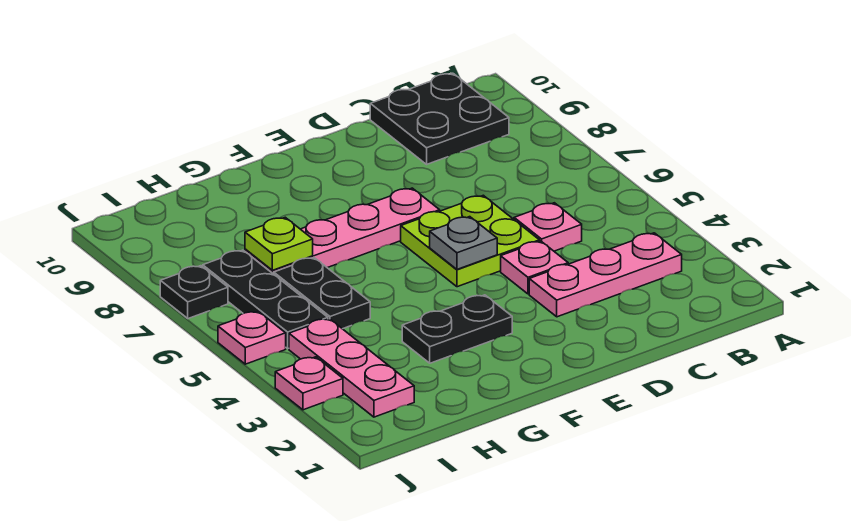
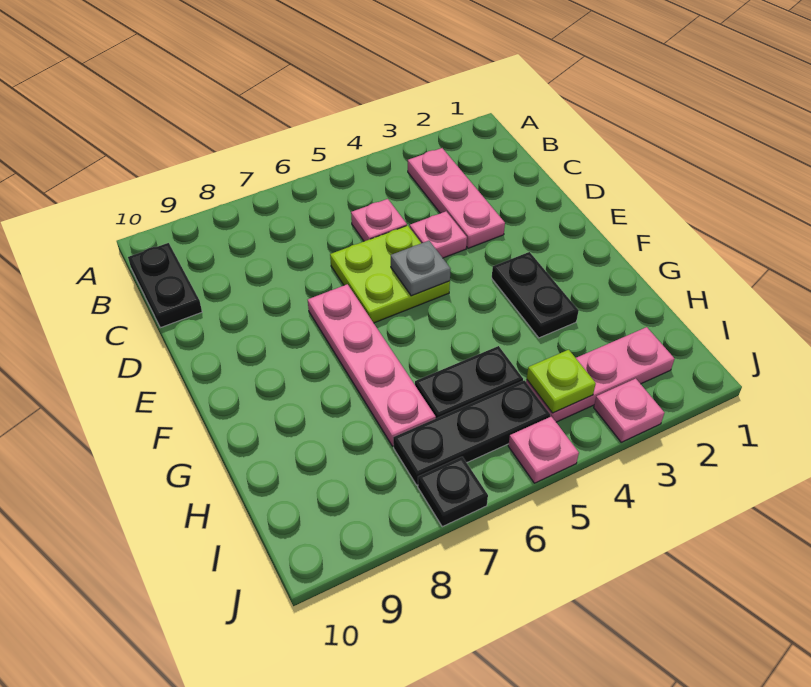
black 2x2 plate [370,73,509,164] -> black 1x2 plate [128,243,202,328]
lime 1x1 plate [245,217,313,270] -> lime 1x1 plate moved to [527,350,596,413]

